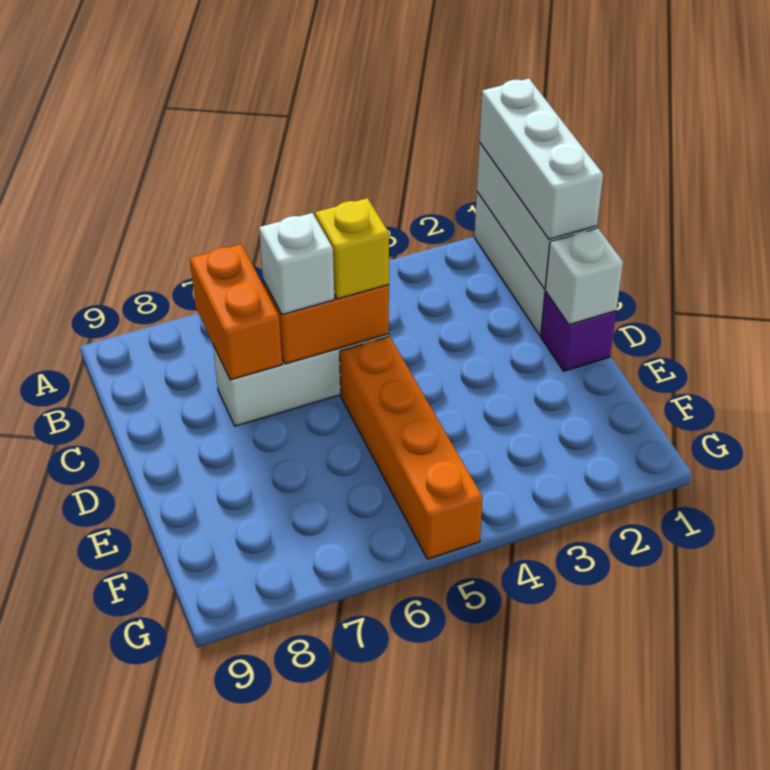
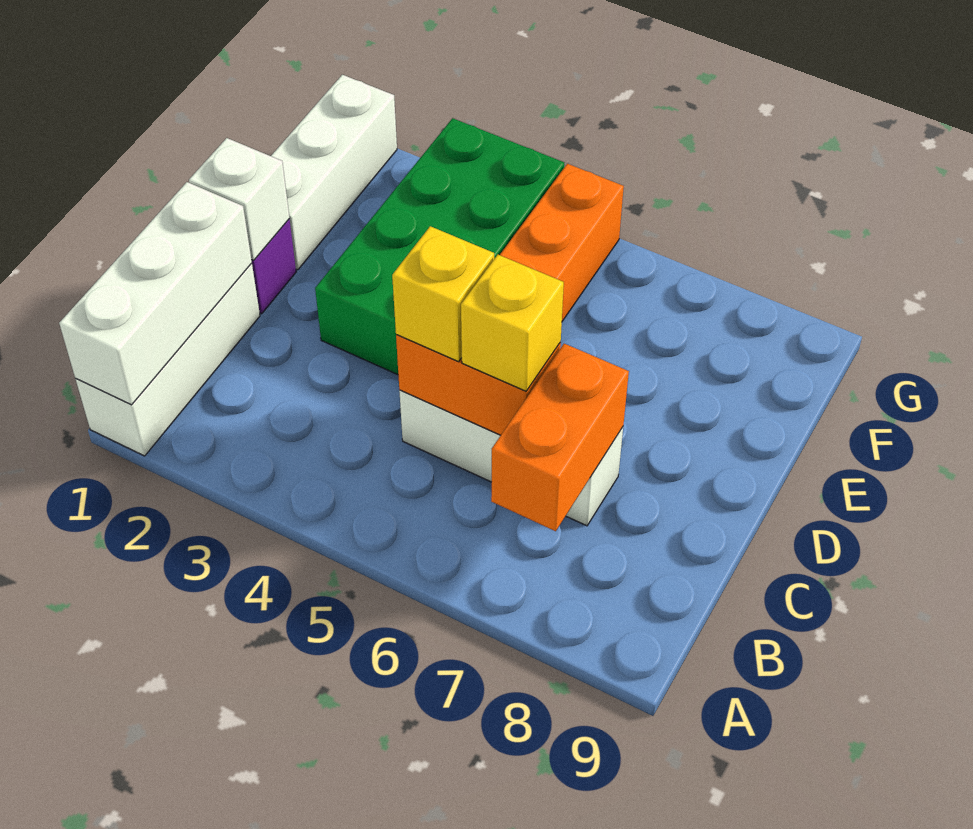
white 1x3 brick [479,79,603,239] -> white 1x3 brick moved to [271,75,397,270]
white 1x1 brick [259,213,334,315] -> yellow 1x1 brick [461,255,564,391]
none -> green 2x4 brick [315,118,564,375]

